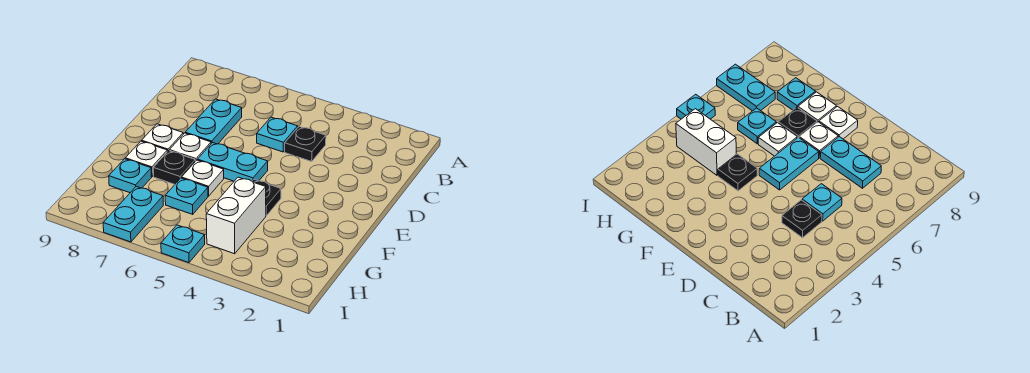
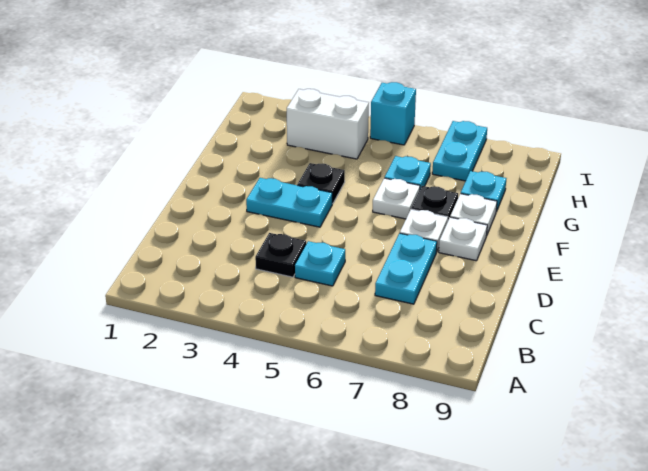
cyan 1x2 plate [198,143,268,181] -> cyan 1x2 plate moved to [246,178,332,227]
white 1x2 brick [206,177,266,254] -> white 1x2 brick turned to [287,89,369,159]
cyan 1x1 plate [161,225,205,263] -> cyan 1x1 brick [370,82,416,145]

